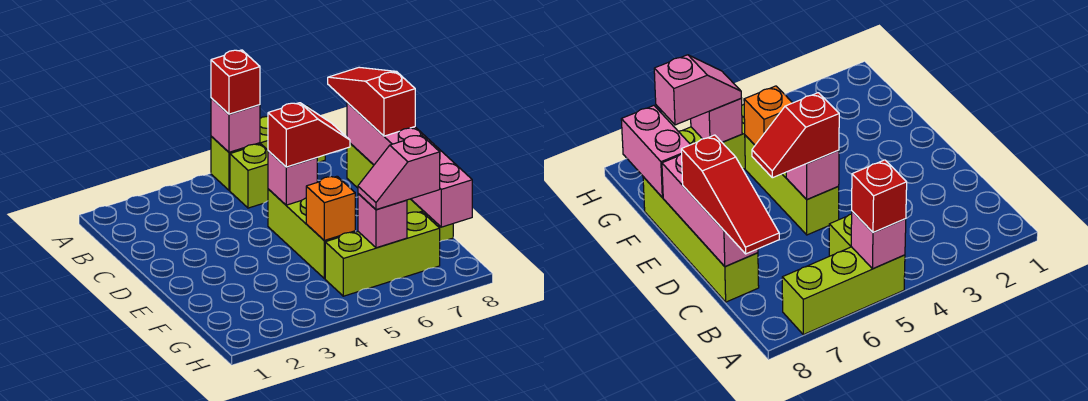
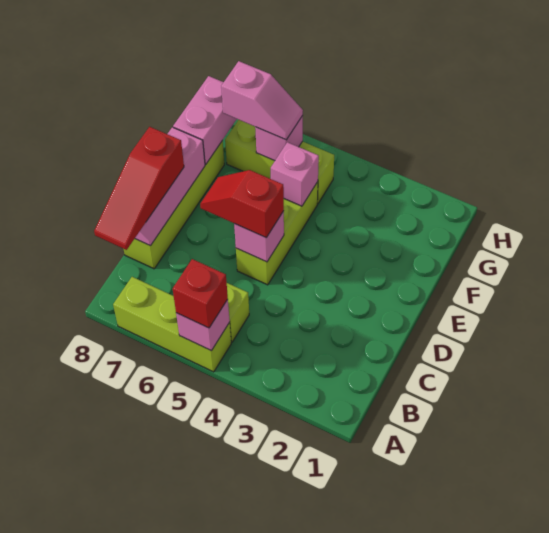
orange 1x1 brick [306,176,355,241] -> pink 1x1 brick [271,142,319,206]

